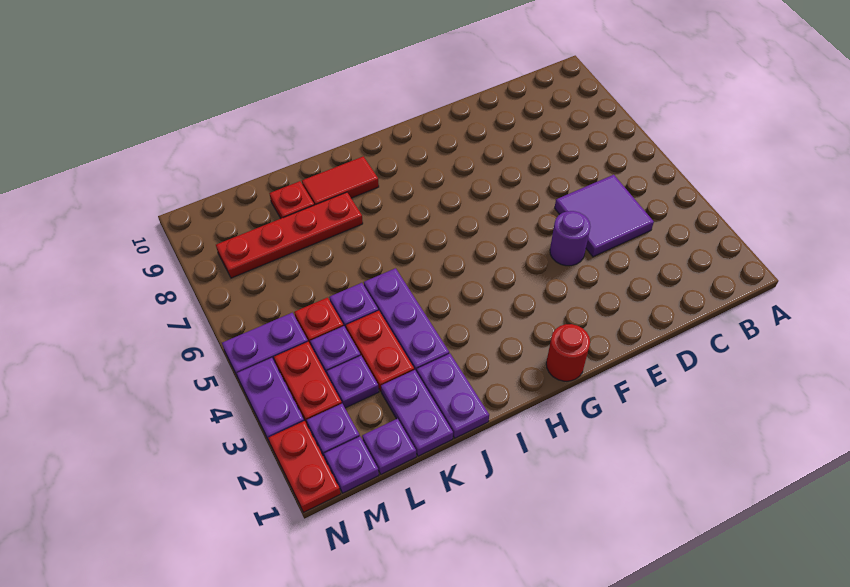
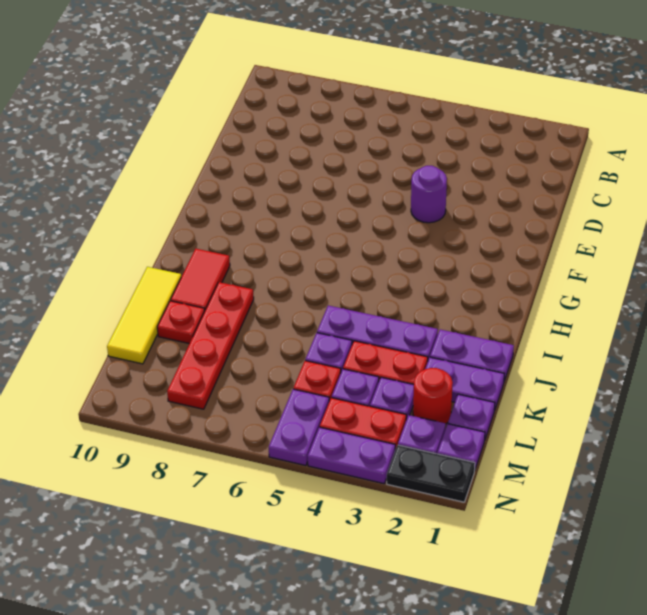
purple 2x2 tile [555,175,654,257] -> none
red 1x1 round brick [546,324,590,381] -> red 1x1 round brick moved to [413,368,453,424]
none -> yellow 1x3 tile [107,267,181,364]
red 1x2 plate [268,421,341,512] -> black 1x2 plate [387,445,475,502]

